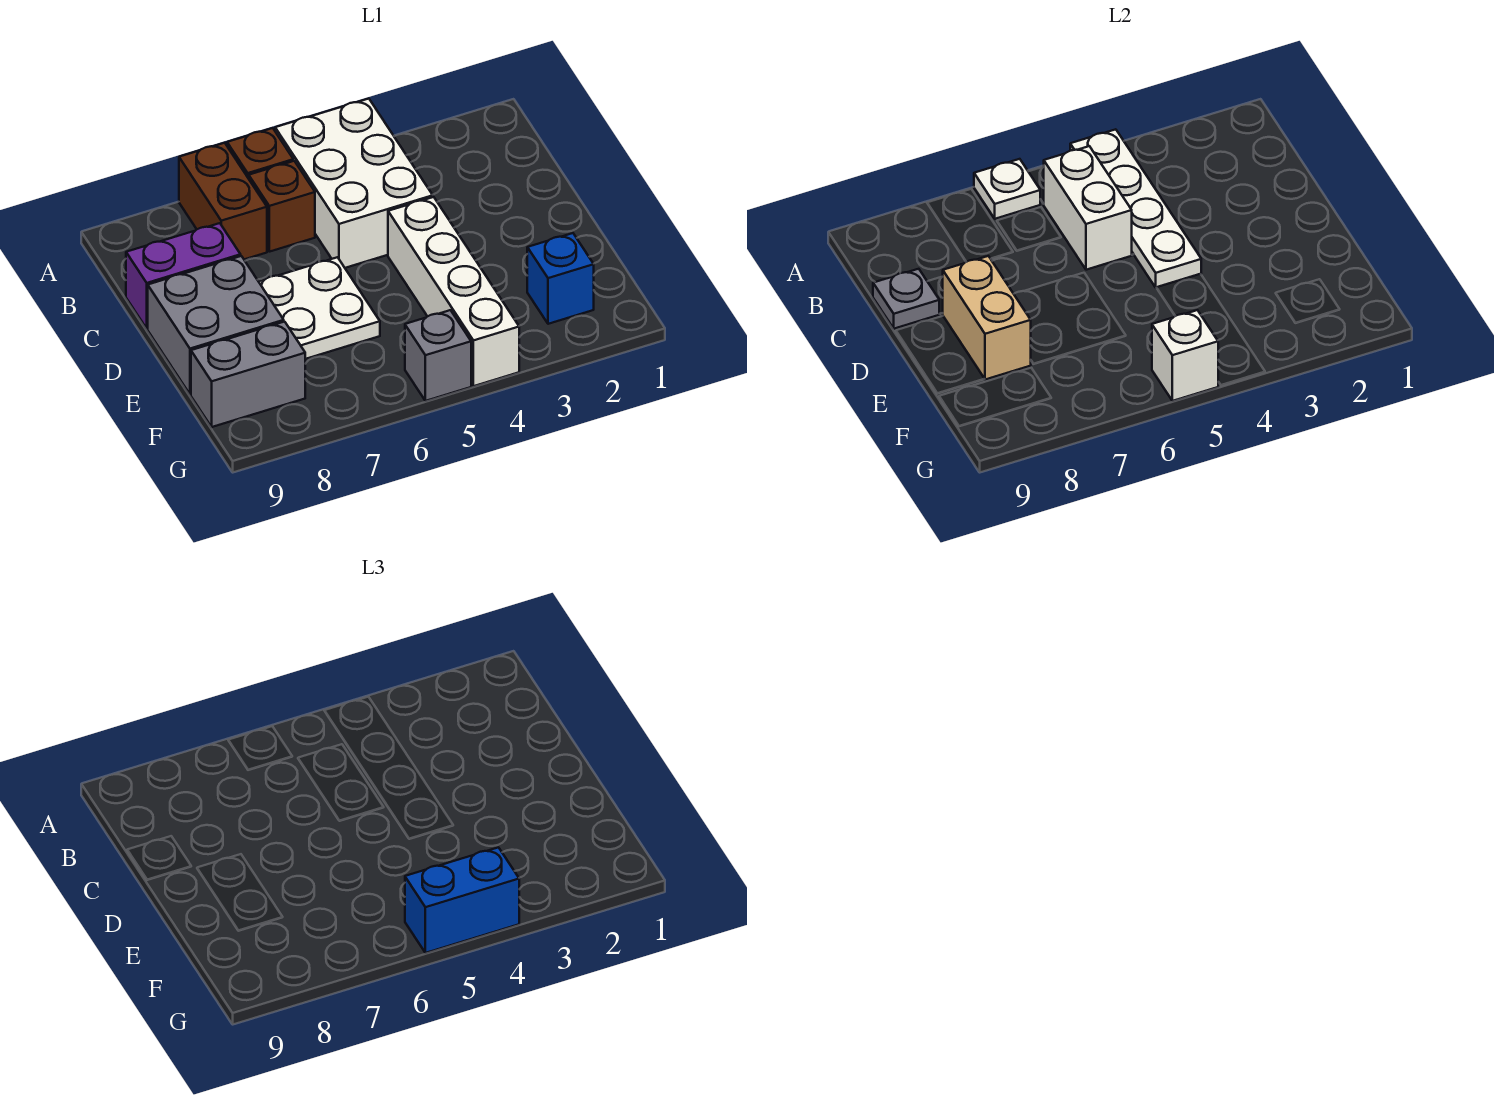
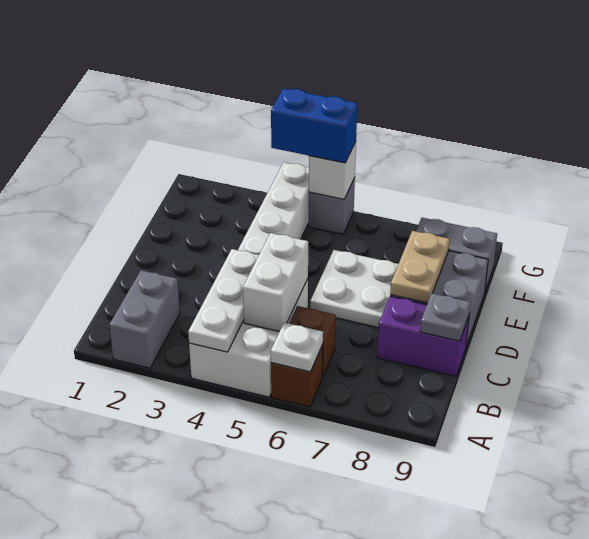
none -> grey 1x2 brick [109,270,180,368]
white 1x4 plate [1070,129,1201,288] -> white 1x3 plate [188,249,259,352]
brown 1x2 brick [179,143,267,259] -> none
tan 1x2 brick [943,256,1031,380] -> tan 1x2 plate [390,231,450,303]
blue 1x1 brick [527,233,594,324] -> none

